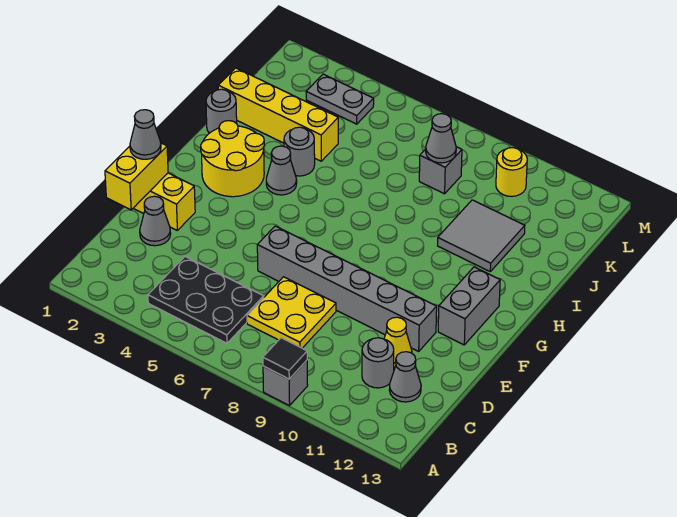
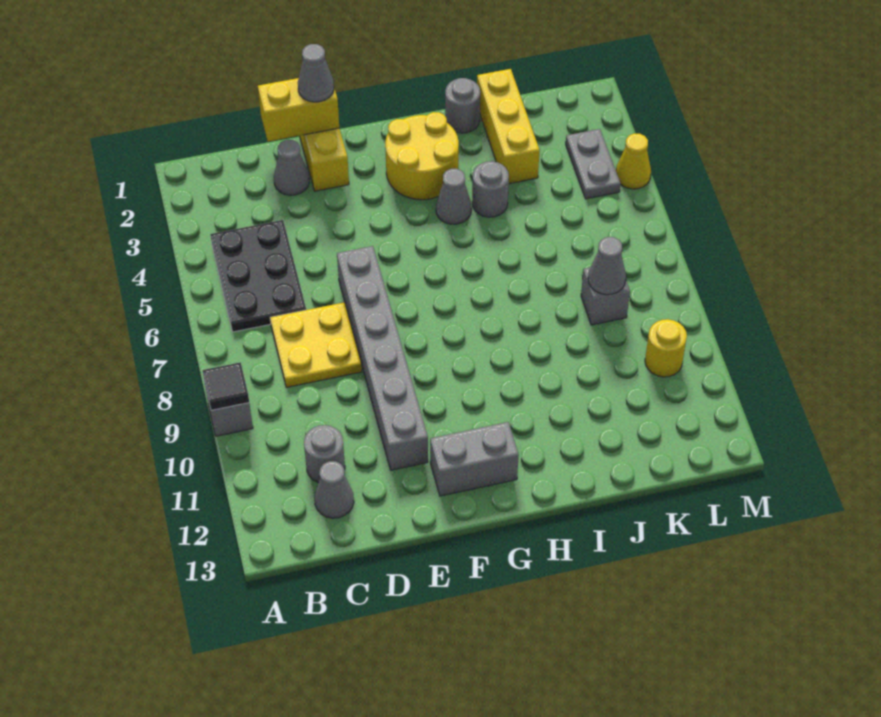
yellow 1x1 cone [384,317,412,367] -> yellow 1x1 cone moved to [616,133,651,189]
grey 2x2 tile [438,200,525,271] -> none
yellow 1x4 brick [218,68,338,161] -> yellow 1x3 brick [477,69,540,184]

